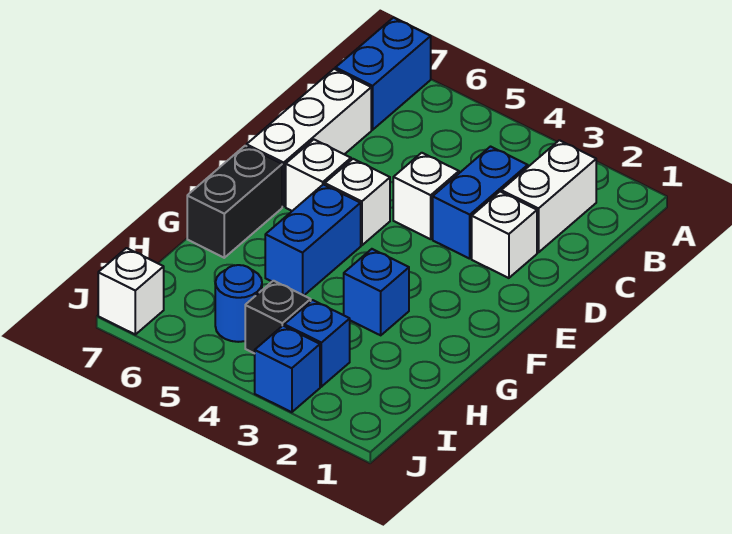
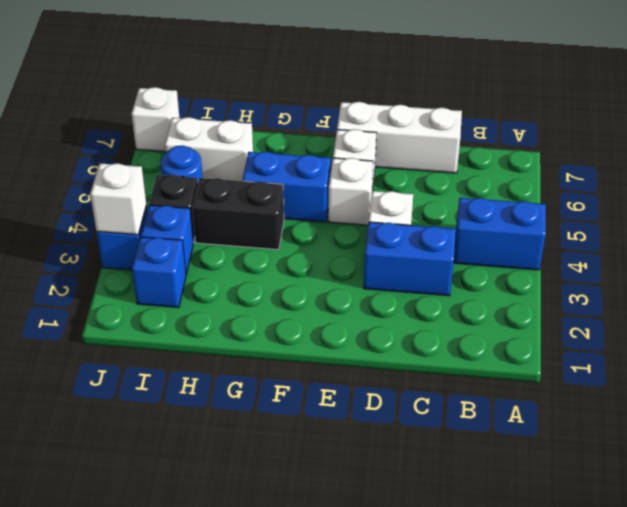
blue 1x2 brick [335,18,431,130] -> blue 1x2 brick moved to [454,198,546,270]
white 1x2 brick [501,140,596,252] -> white 1x2 brick moved to [165,117,253,181]
white 1x1 brick [472,192,537,278] -> white 1x1 brick moved to [90,163,146,235]
black 1x2 brick [187,146,282,258] -> black 1x2 brick moved to [193,178,284,250]
blue 1x1 brick [344,249,409,335] -> blue 1x1 brick moved to [132,237,186,308]

